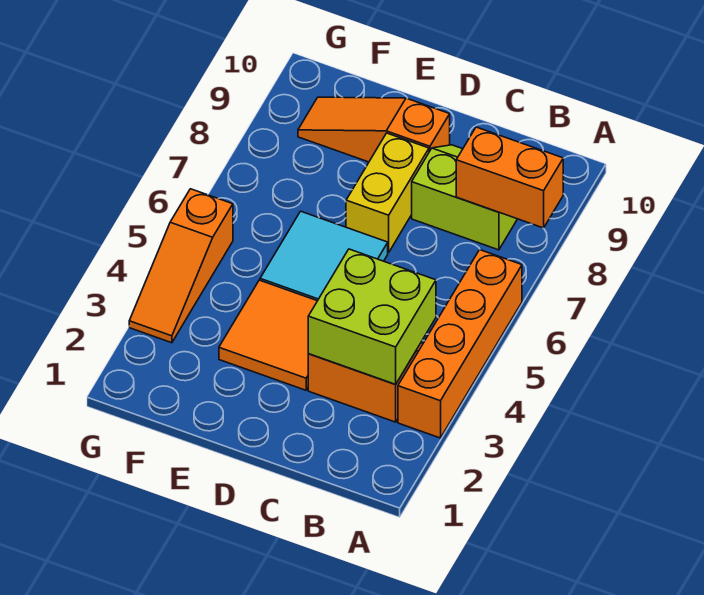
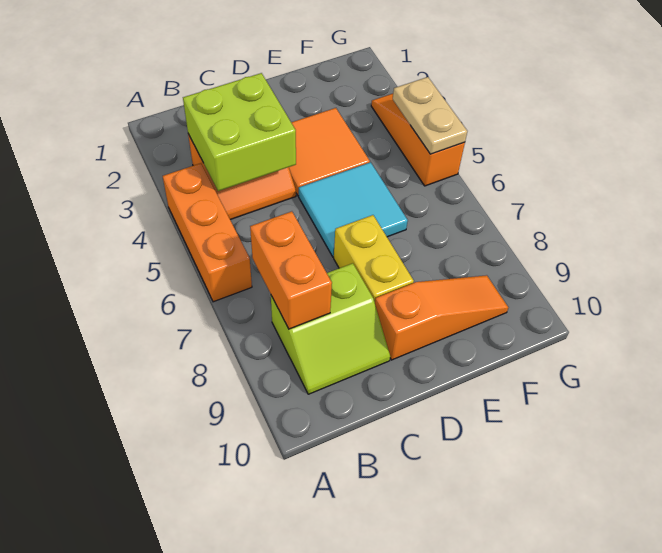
orange 1x4 brick [398,250,522,438] -> orange 1x3 brick [163,163,252,302]
orange 1x2 brick [456,127,563,228] -> orange 1x2 brick turned to [250,211,332,329]
none -> tan 1x2 plate [393,77,467,154]

